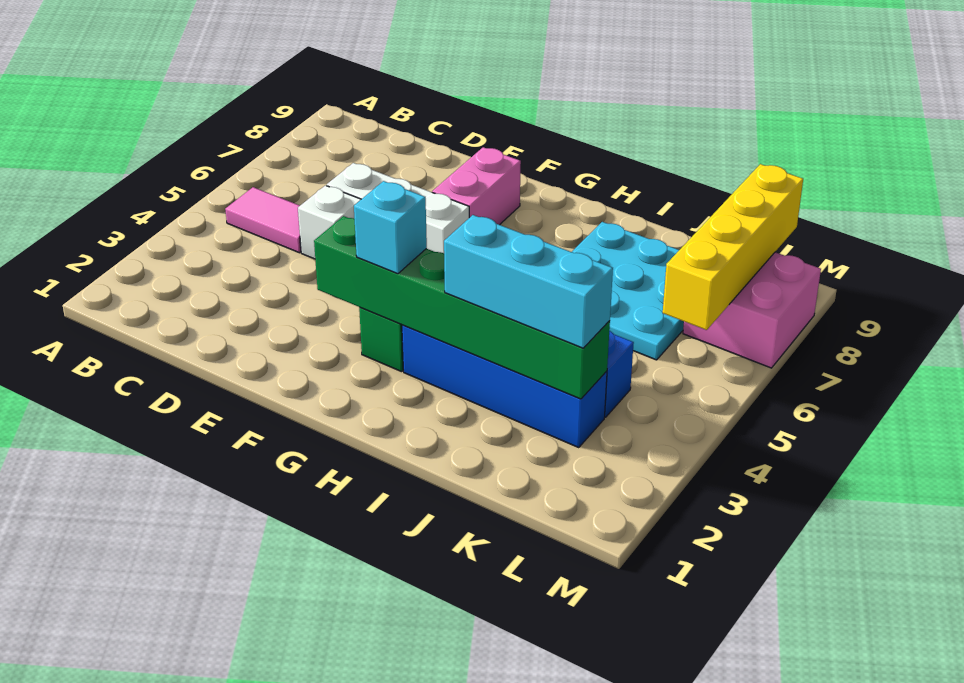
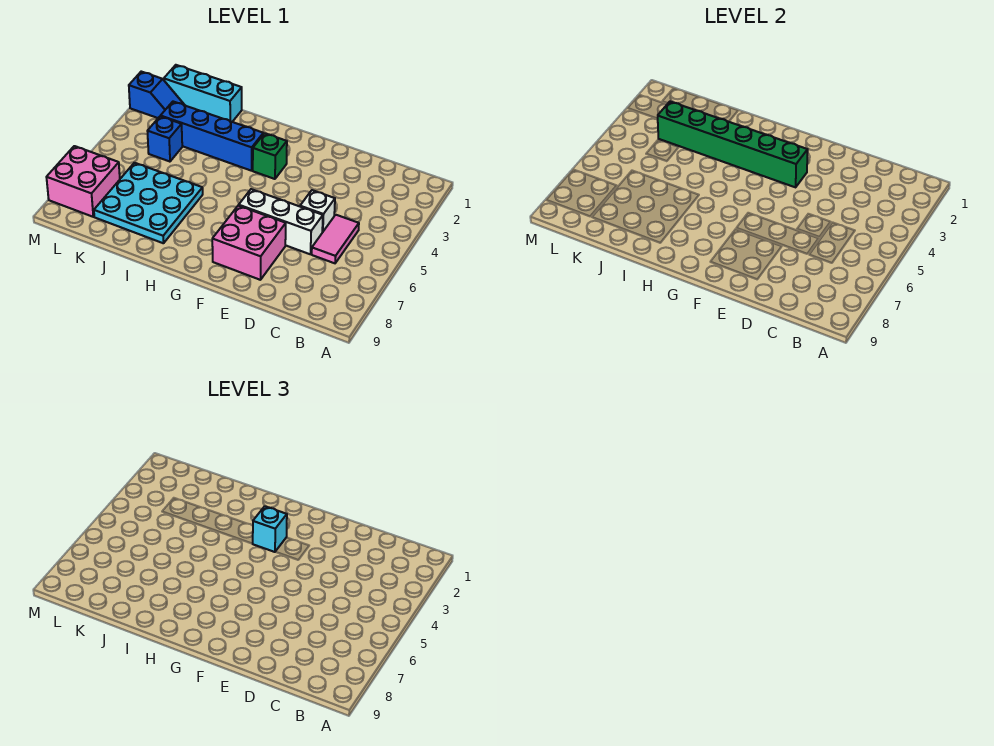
pink 1x2 tile [225,187,301,253] -> pink 1x2 tile turned to [312,215,359,263]
pink 1x2 brick [432,147,521,225] -> pink 2x2 brick [212,205,286,280]
cyan 1x3 brick [444,215,613,348] -> cyan 1x3 brick moved to [164,65,242,122]
none -> blue 1x2 slope [129,72,184,118]
yellow 1x4 brick [663,164,803,330] -> none

